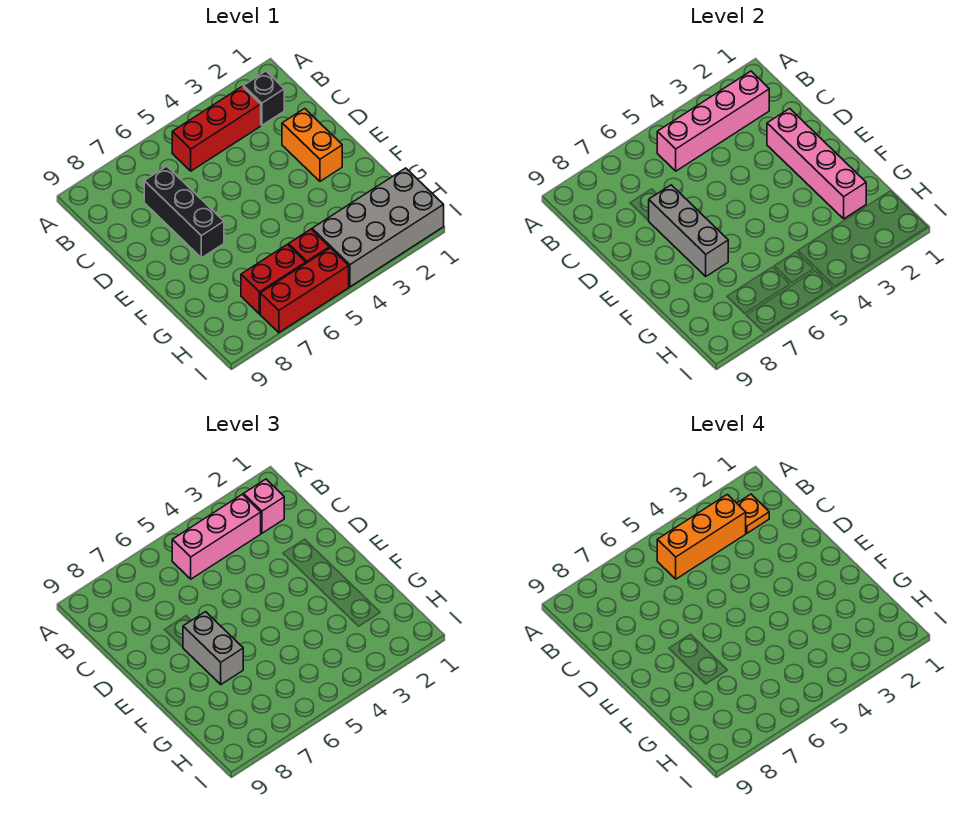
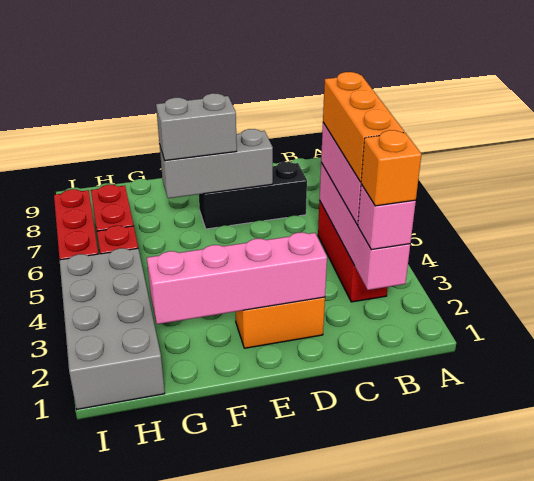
black 1x1 brick [243,71,284,125] -> none
orange 1x1 plate [737,494,769,533] -> orange 1x1 brick [361,130,422,206]

